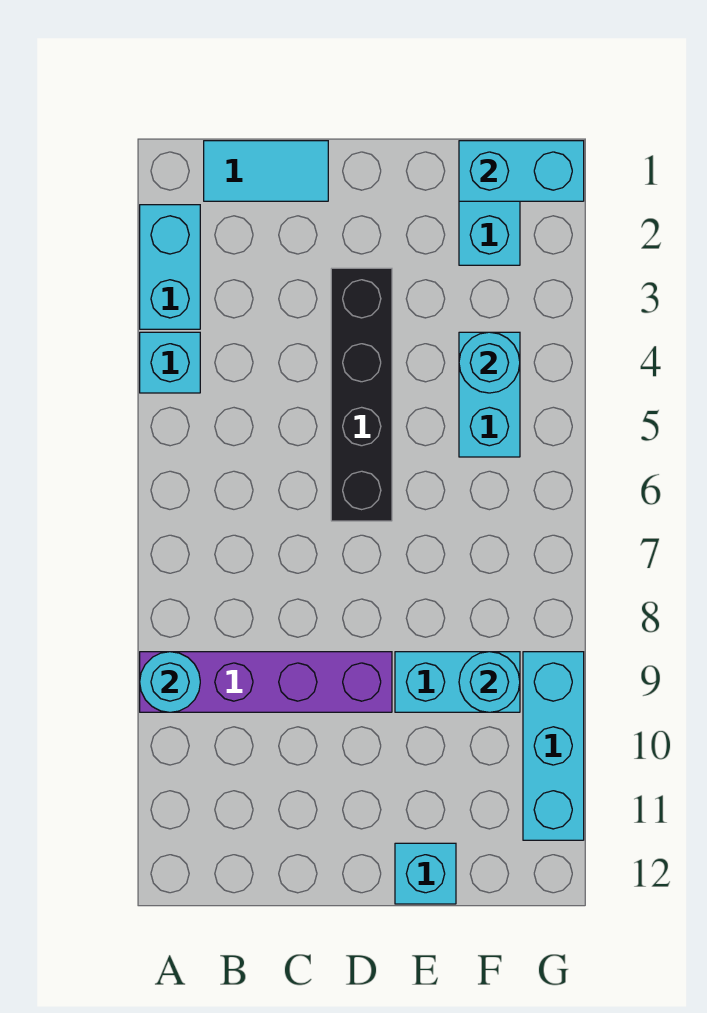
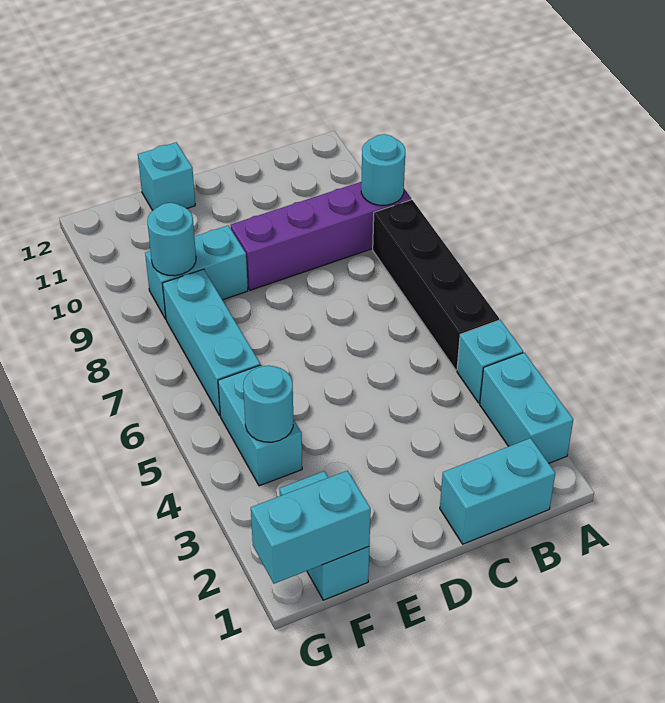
cyan 1x2 tile [204,141,328,201] -> cyan 1x2 brick [440,438,555,544]
black 1x4 brick [331,268,392,521] -> black 1x4 brick moved to [373,200,499,370]
cyan 1x3 brick [523,652,584,840] -> cyan 1x3 brick moved to [162,269,260,415]

